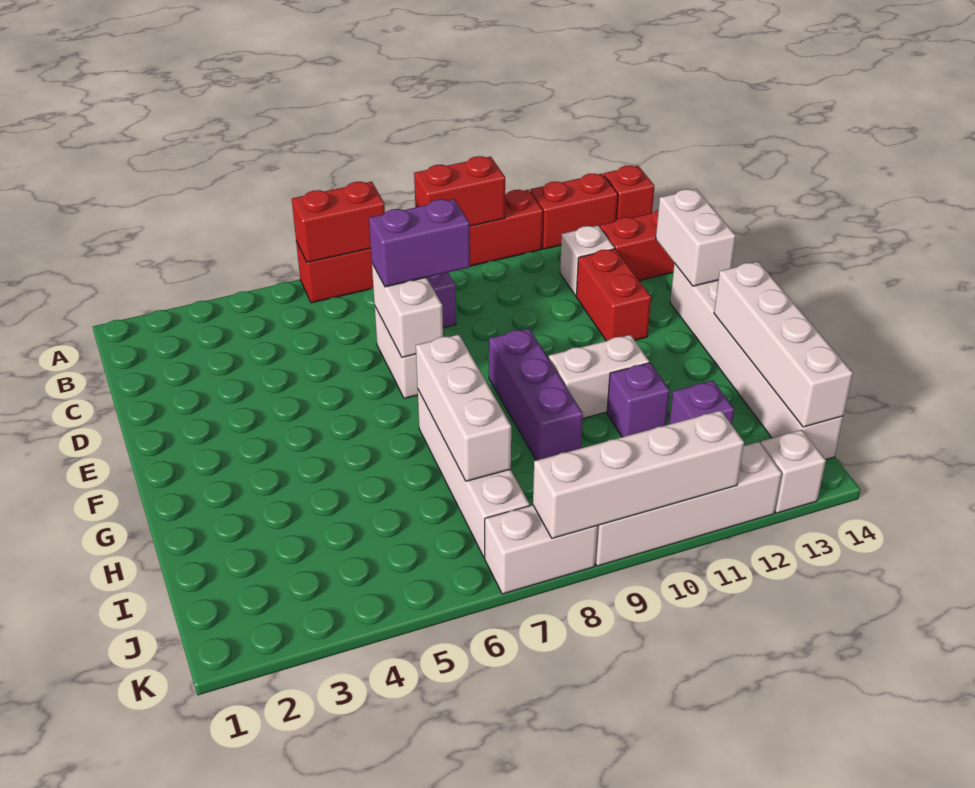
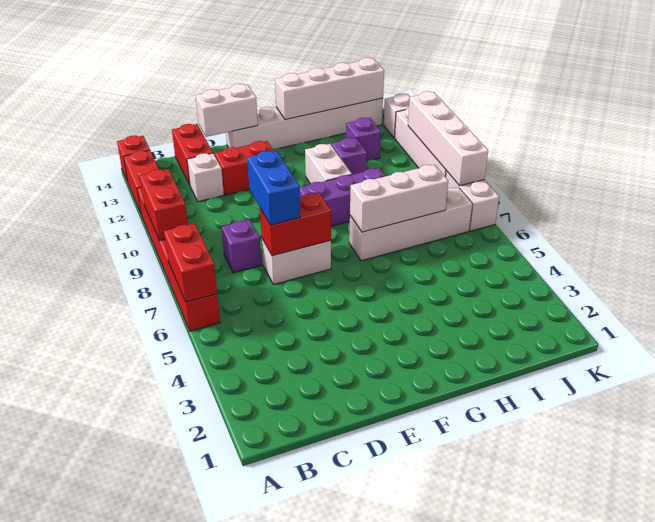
white 1x2 brick [372,264,443,357] -> red 1x2 brick [260,193,331,256]
purple 1x2 brick [369,199,470,287] -> blue 1x2 brick [247,151,300,225]

